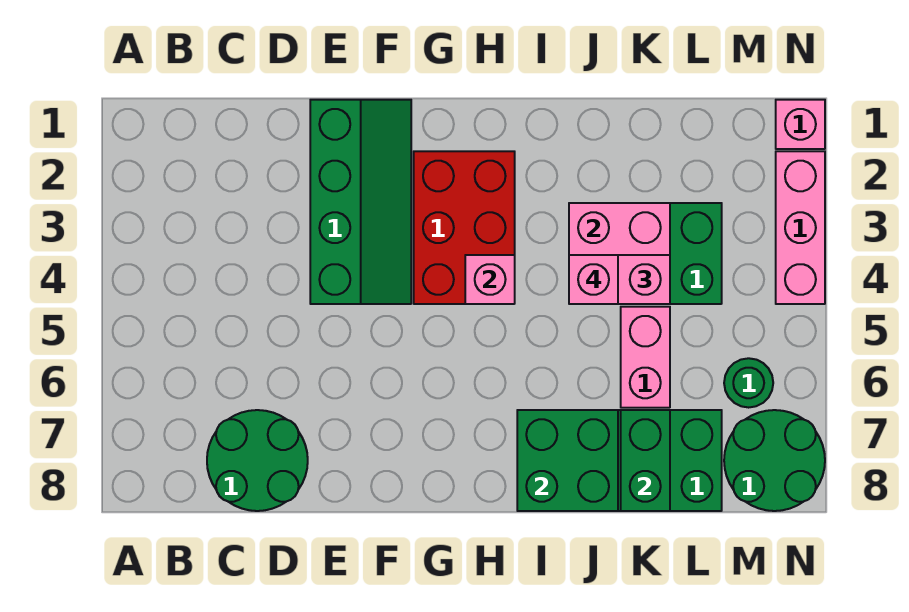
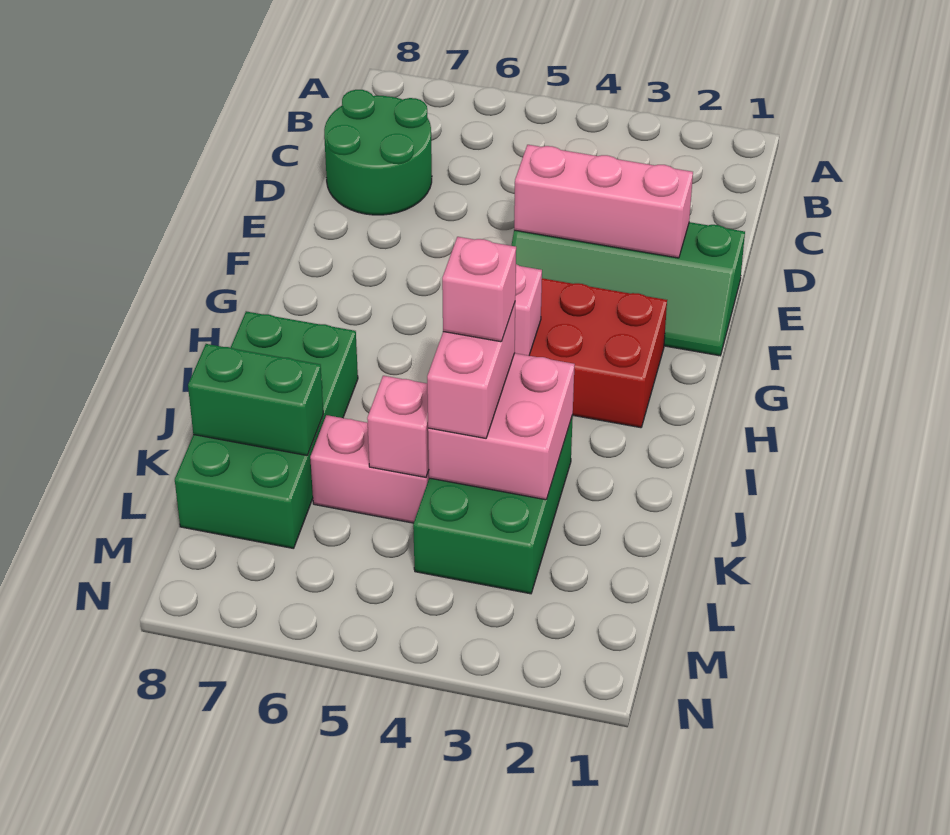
green 2x2 brick [517,410,618,511] -> none
green 1x1 round brick [724,358,773,408] -> none
green 2x2 round brick [724,410,825,511] -> none
pink 1x1 brick [776,100,825,149] -> pink 1x1 brick moved to [367,376,429,477]
pink 1x3 brick [776,151,825,304] -> pink 1x3 brick moved to [514,145,693,258]

